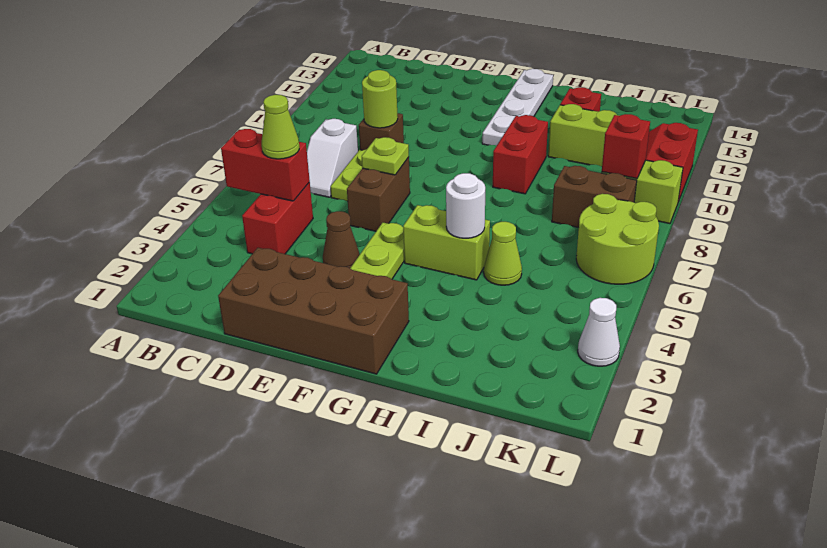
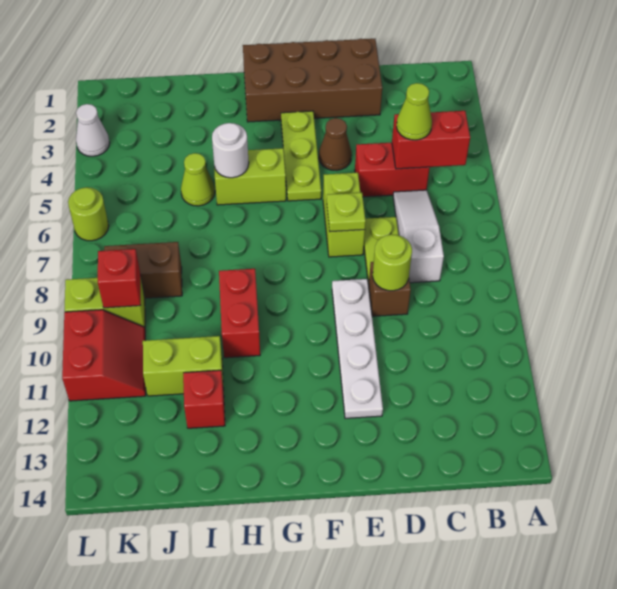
red 1x2 brick [242,182,313,254] -> red 1x2 brick turned to [355,143,430,197]
white 1x2 slope [307,119,358,197] -> white 1x3 slope [393,190,444,283]
brown 1x2 brick [347,157,410,231] -> lime 1x2 brick [323,173,365,257]
white 1x4 plate [482,69,553,146] -> white 1x4 plate moved to [332,279,383,418]
lime 2x2 round brick [576,194,659,284] -> lime 1x1 round brick [68,187,109,241]

